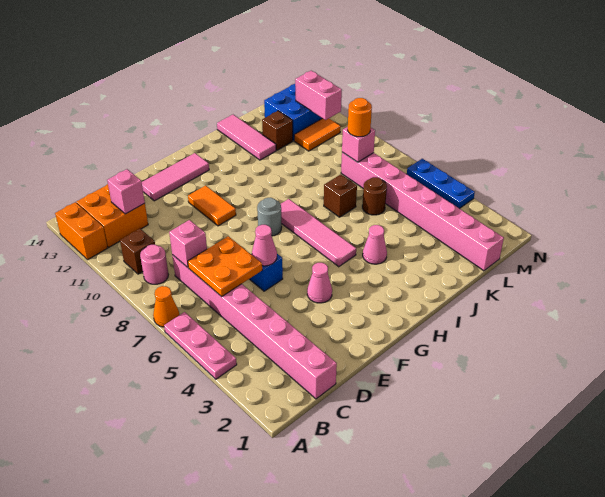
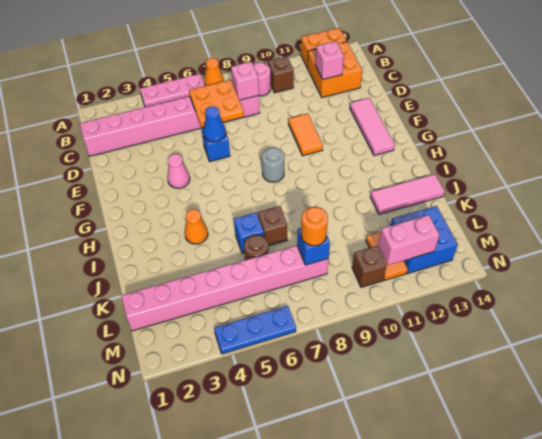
pink 1x1 cone [252,225,277,266] -> blue 1x1 cone [204,107,226,142]
orange 1x2 tile [188,185,236,226] -> orange 1x2 tile turned to [288,114,323,156]
pink 1x4 tile [281,199,356,267] -> none
pink 1x1 cone [363,225,387,264] -> orange 1x1 cone [185,209,208,244]
none -> blue 1x1 brick [234,213,264,253]
brown 1x1 brick [262,111,293,150] -> brown 1x1 brick moved to [352,246,386,287]
pink 1x1 brick [342,127,375,162] -> blue 1x1 brick [297,228,330,265]

